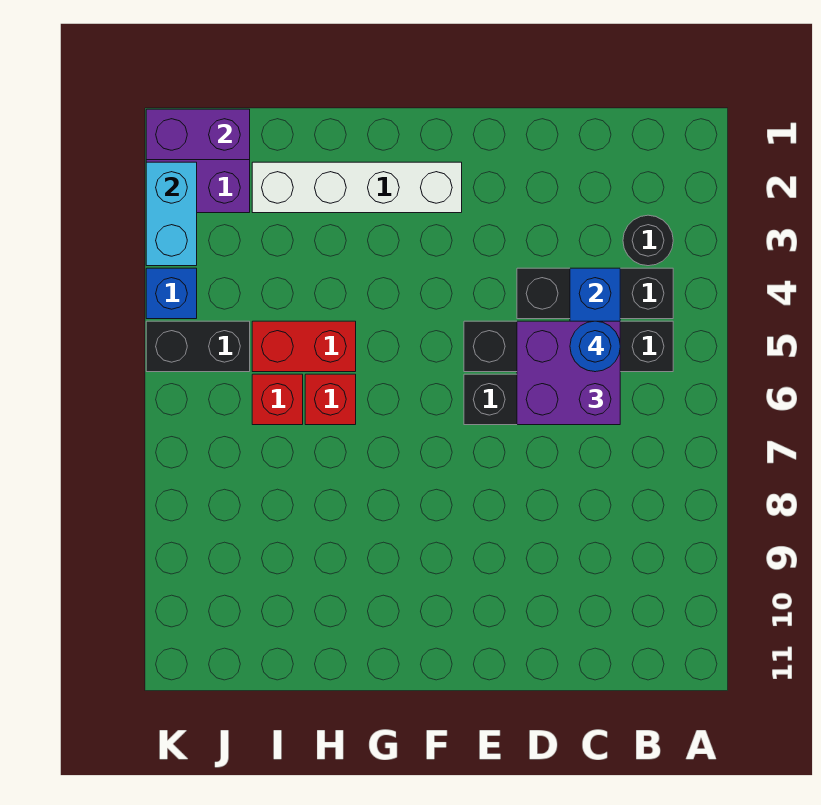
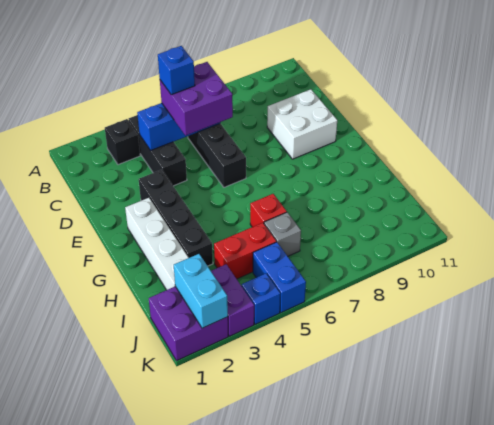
black 1x1 round brick [623,215,673,266] -> black 1x1 brick [105,119,140,165]
black 1x4 brick [464,321,673,372] -> black 1x4 brick moved to [139,170,213,266]
blue 1x1 round brick [570,321,620,372] -> blue 1x1 brick [158,46,195,95]
none -> white 2x2 brick [267,89,337,159]
red 1x2 brick [252,321,356,372] -> red 1x2 brick turned to [214,223,276,279]
red 1x1 brick [252,374,303,425] -> grey 1x1 brick [264,212,301,256]
purple 1x2 brick [146,109,250,160] -> purple 1x2 brick moved to [211,264,254,336]
black 1x2 brick [146,321,250,372] -> blue 1x2 brick [253,242,306,313]
cyan 1x2 brick [146,162,197,266] -> cyan 1x2 brick turned to [174,254,228,328]

